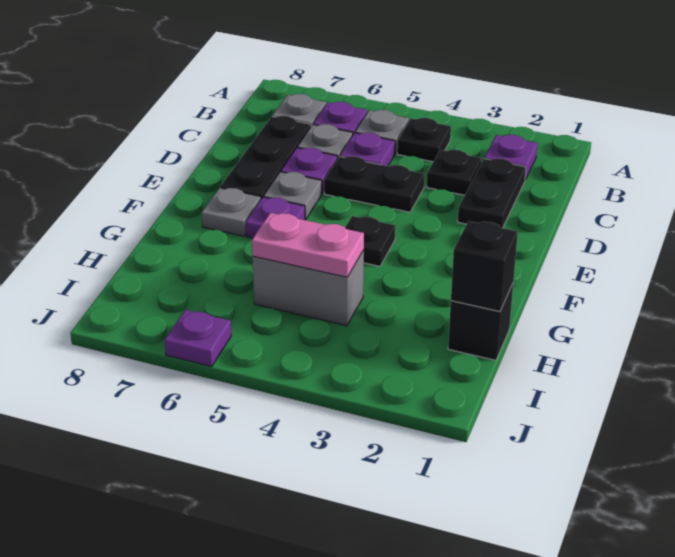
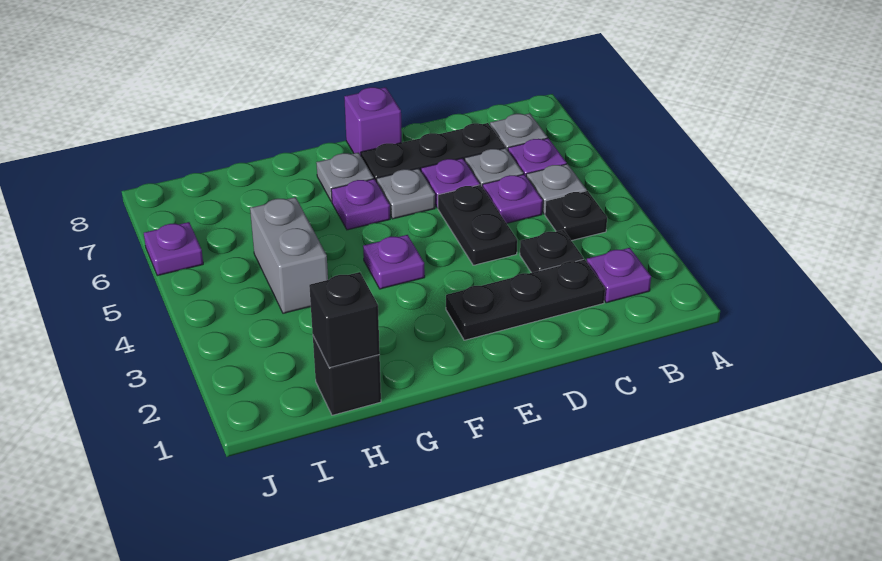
black 1x2 plate [458,158,526,228] -> black 1x3 plate [446,259,605,340]
none -> purple 1x1 brick [344,87,402,155]
black 1x1 plate [345,216,395,266] -> purple 1x1 plate [363,235,425,289]
pink 1x2 plate [252,213,364,277] -> none

